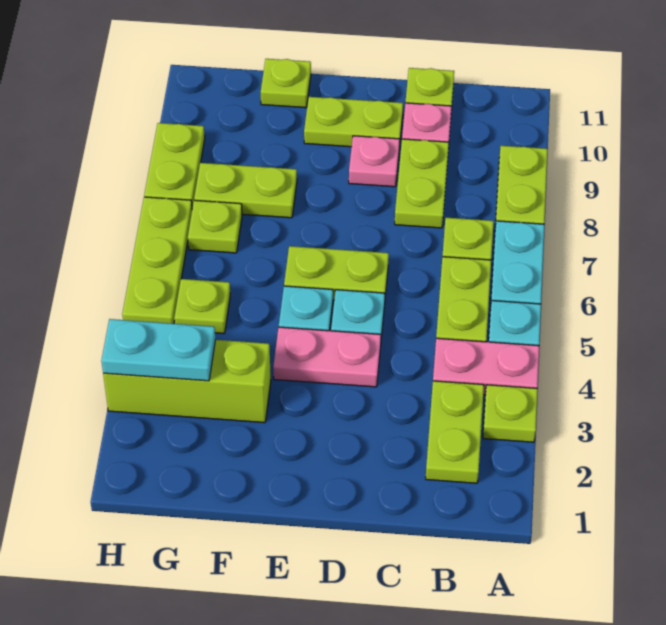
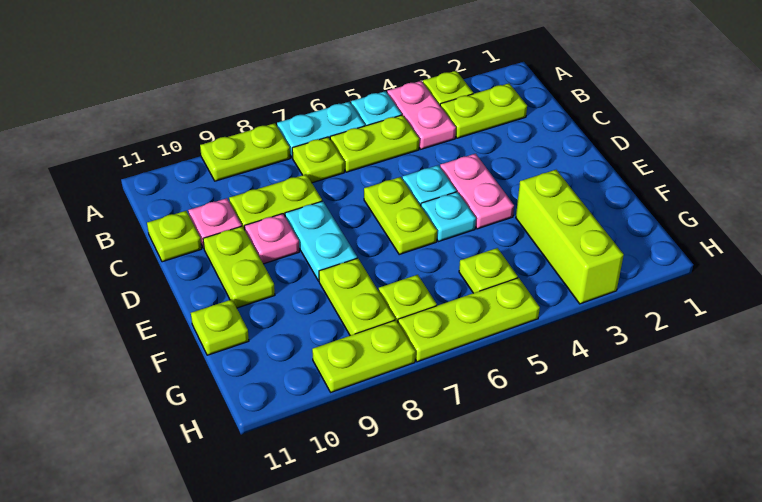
cyan 1x2 plate [101,319,216,381] -> cyan 1x2 plate moved to [285,201,357,281]

